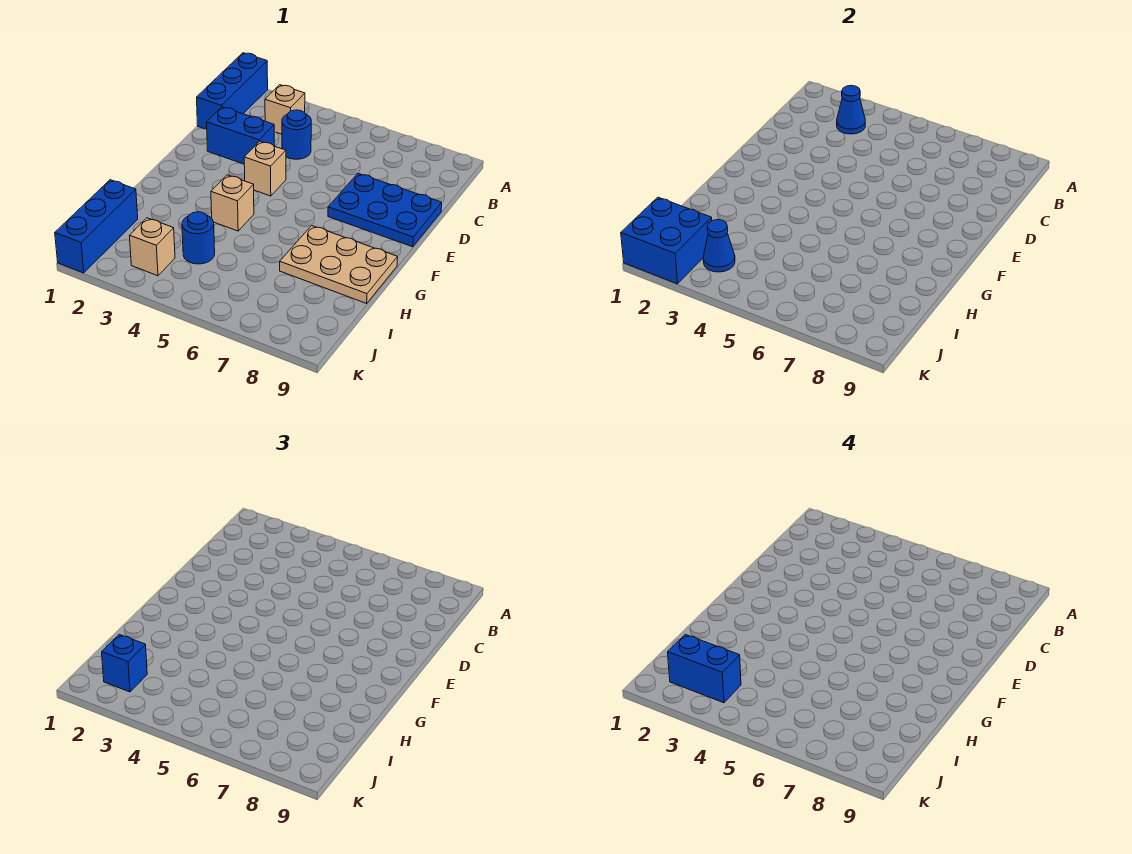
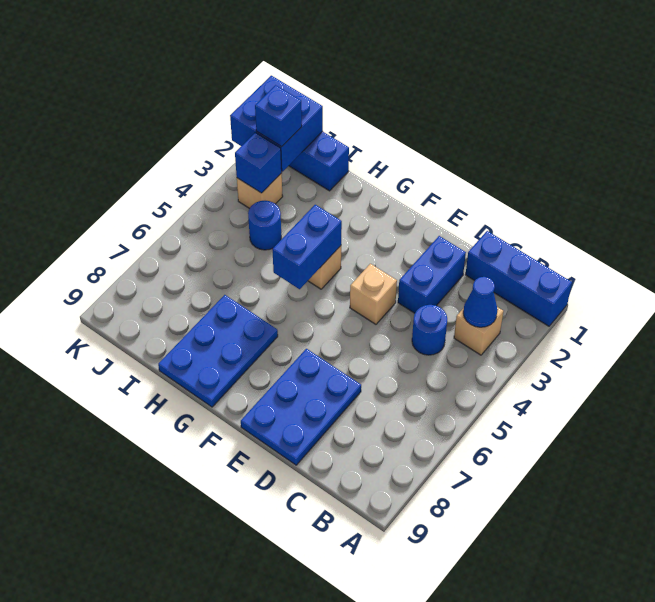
tan 2x3 plate [280,226,398,303] -> blue 2x3 plate [158,295,278,407]
blue 1x2 brick [668,635,741,703] -> blue 1x2 brick moved to [272,205,342,289]
blue 1x1 cone [703,220,735,272] -> blue 1x1 brick [235,133,282,193]

